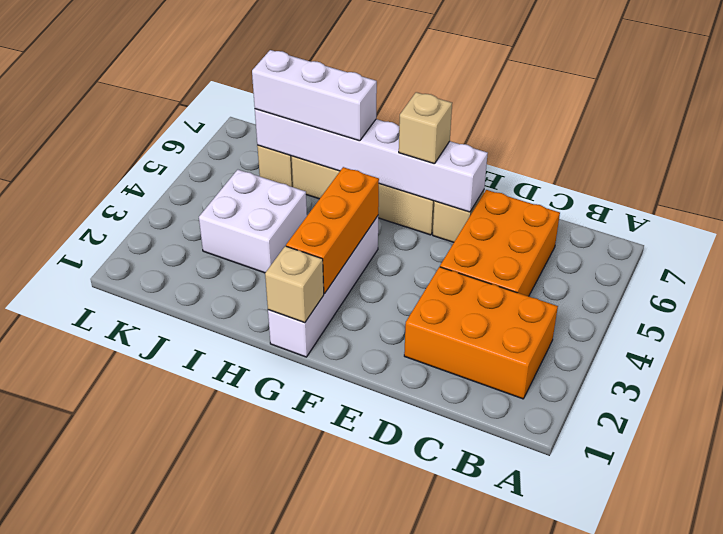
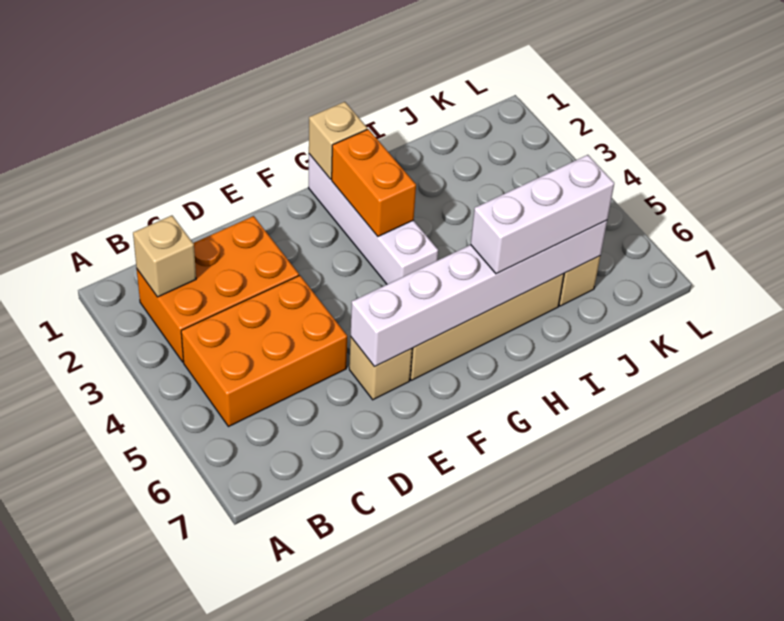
orange 2x3 brick [440,190,560,296] -> orange 2x3 brick turned to [181,275,347,427]
tan 1x1 brick [399,92,452,164] -> tan 1x1 brick moved to [133,216,196,297]
orange 1x3 brick [286,167,379,294] -> orange 1x2 brick [332,129,416,236]
white 2x2 brick [199,170,307,273] -> none

